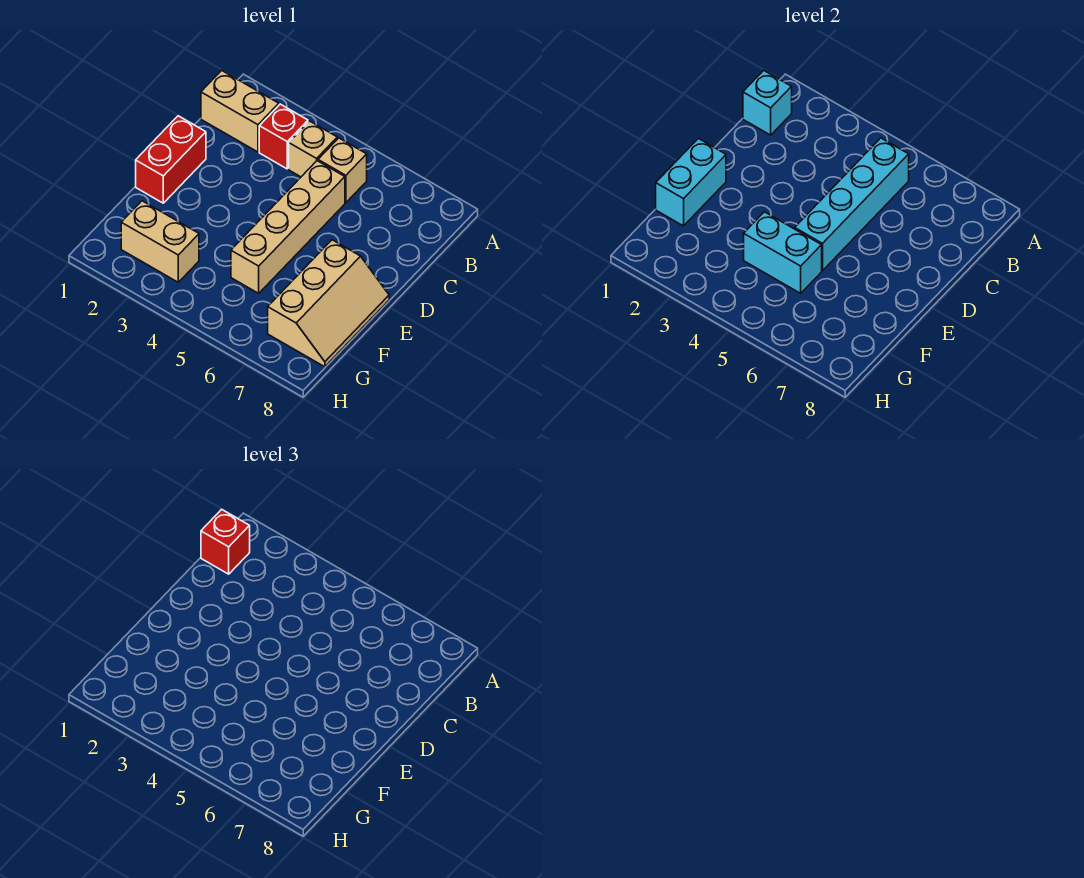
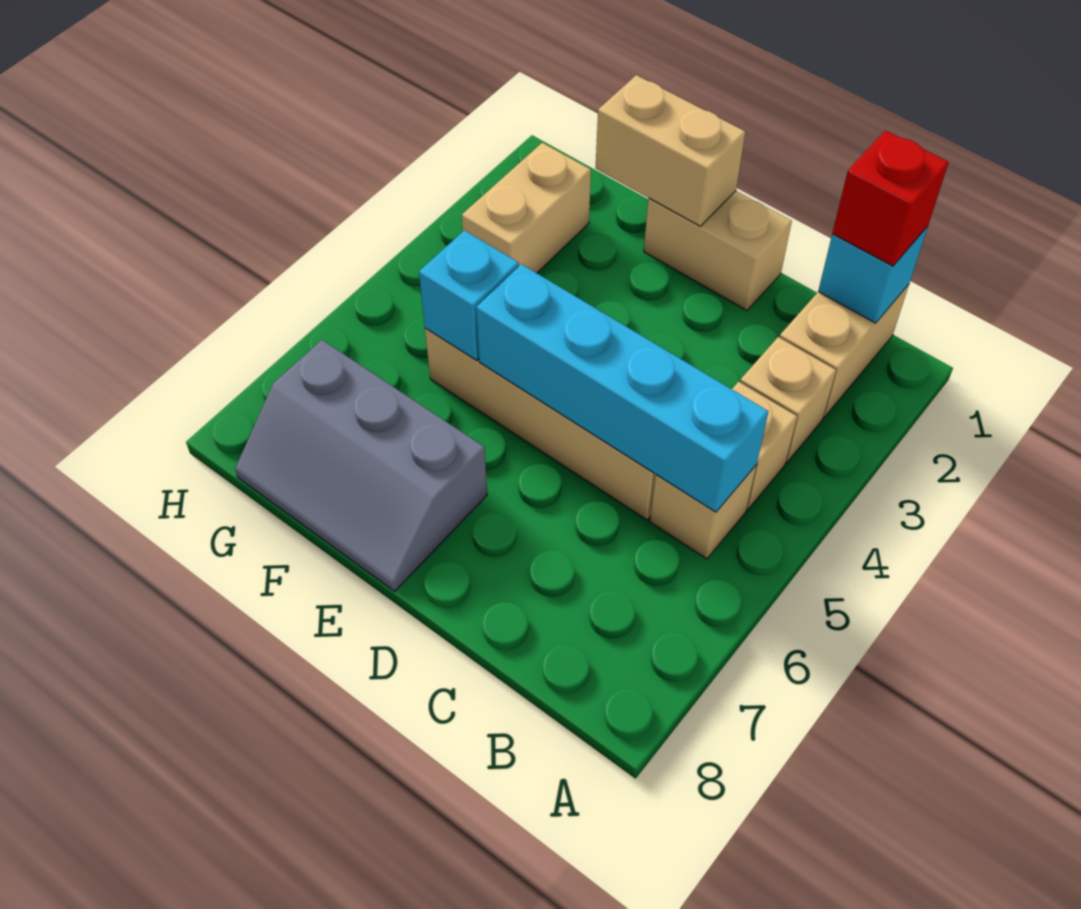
red 1x1 brick [259,104,308,169] -> tan 1x1 brick [740,337,836,463]
red 1x2 brick [136,116,206,203] -> tan 1x2 brick [644,191,792,310]
cyan 1x2 brick [656,139,726,226] -> tan 1x2 brick [596,75,745,226]
tan 2x3 slope [268,240,389,367] -> grey 2x3 slope [235,340,487,591]
cyan 1x2 brick [744,212,822,293] -> cyan 1x1 brick [419,230,519,361]

